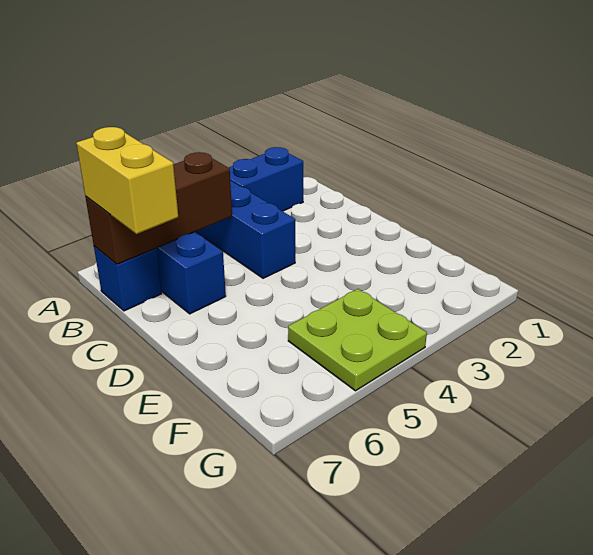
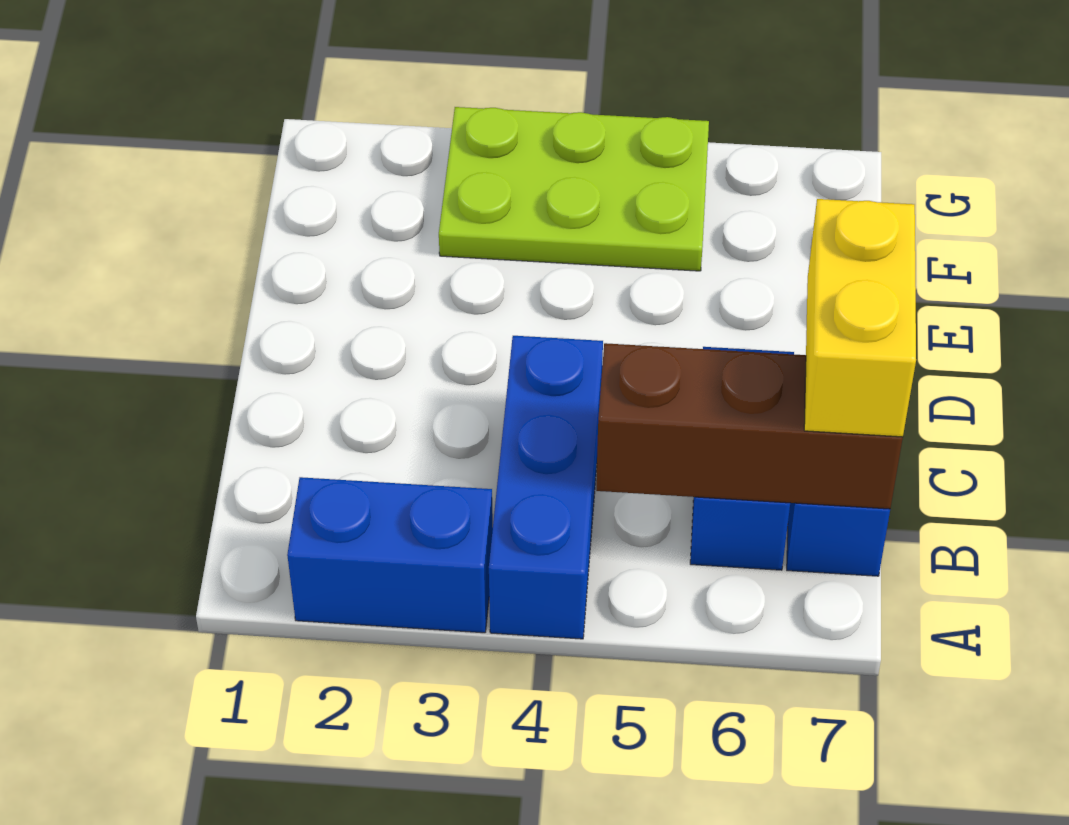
lime 2x2 plate [288,289,427,391] -> lime 2x3 plate [439,107,709,271]

